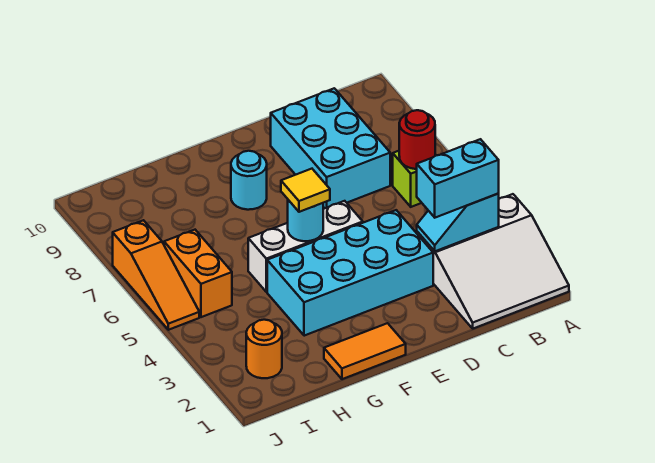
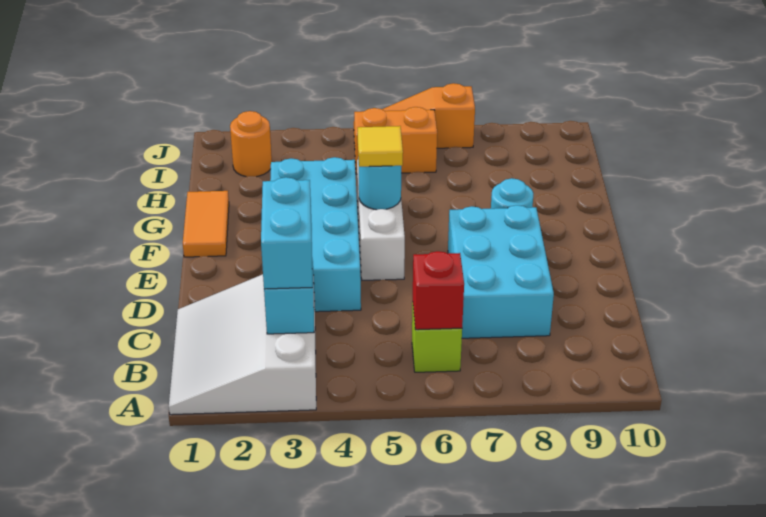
red 1x1 round brick [399,110,435,169] -> red 1x1 brick [413,251,464,330]
cyan 2x3 brick [270,88,390,208] -> cyan 2x3 brick turned to [448,205,554,338]

